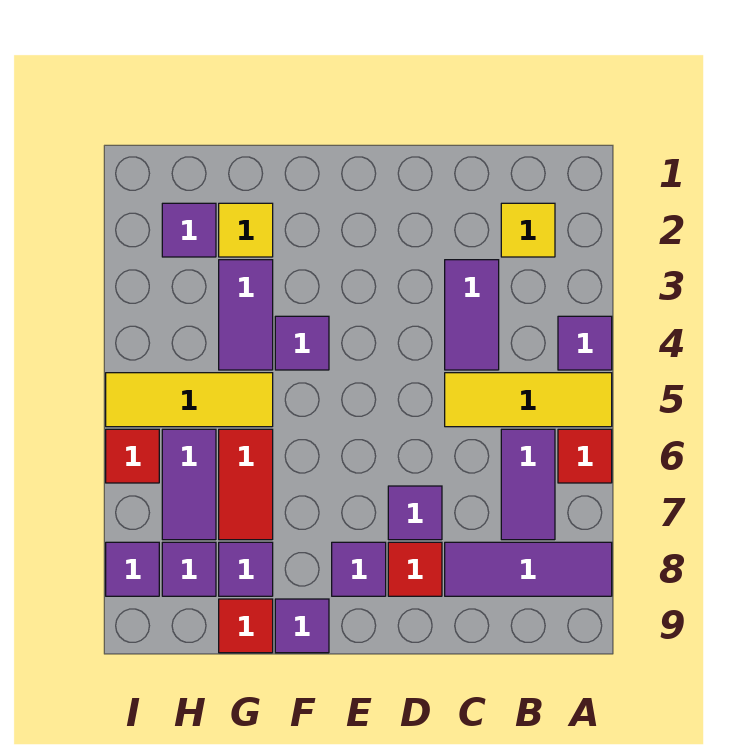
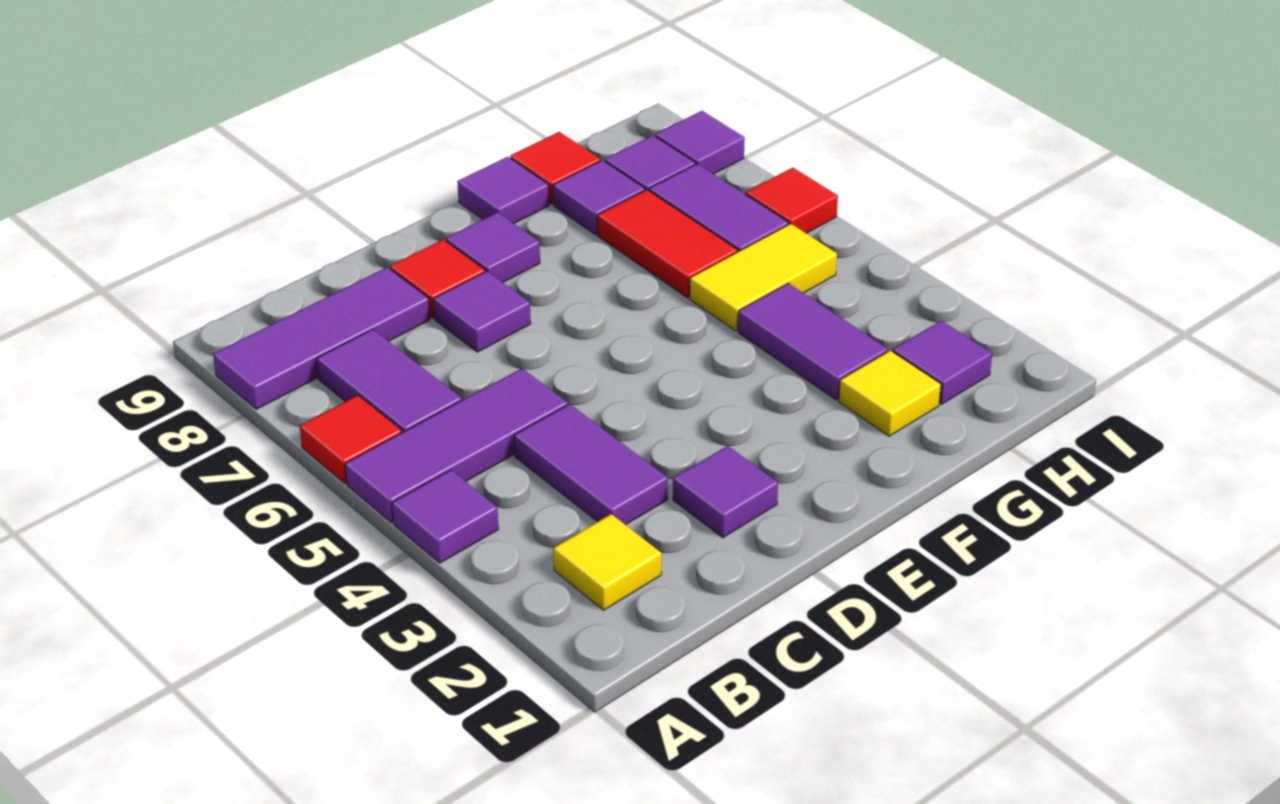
yellow 1x3 tile [445,373,612,427] -> purple 1x3 tile [345,368,568,523]
purple 1x1 tile [275,316,329,370] -> purple 1x1 tile moved to [673,446,778,538]
yellow 1x3 tile [106,373,273,427] -> yellow 1x2 tile [690,224,837,331]

